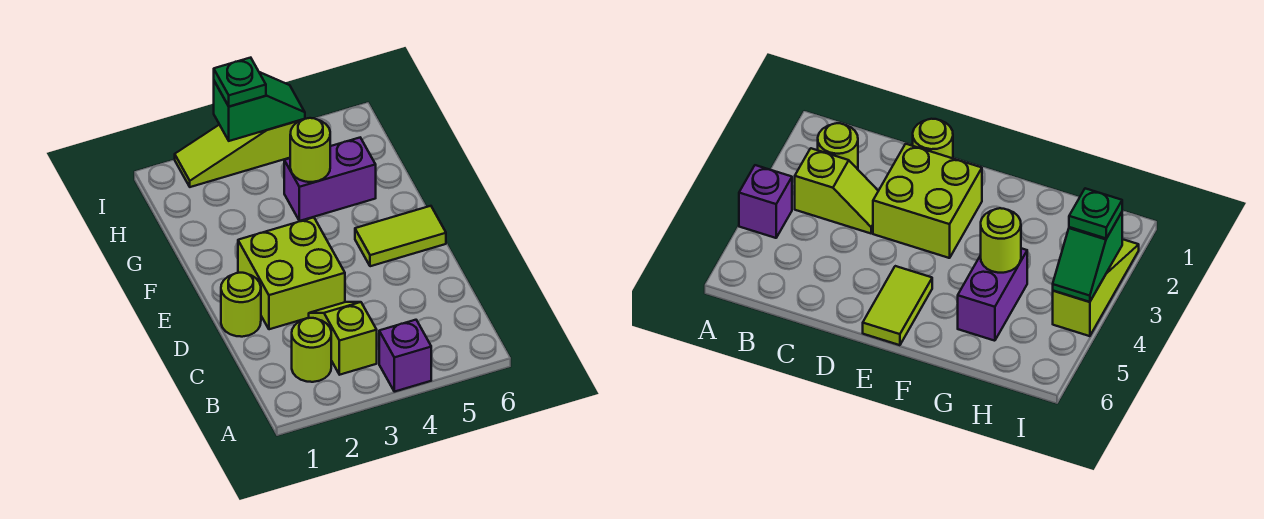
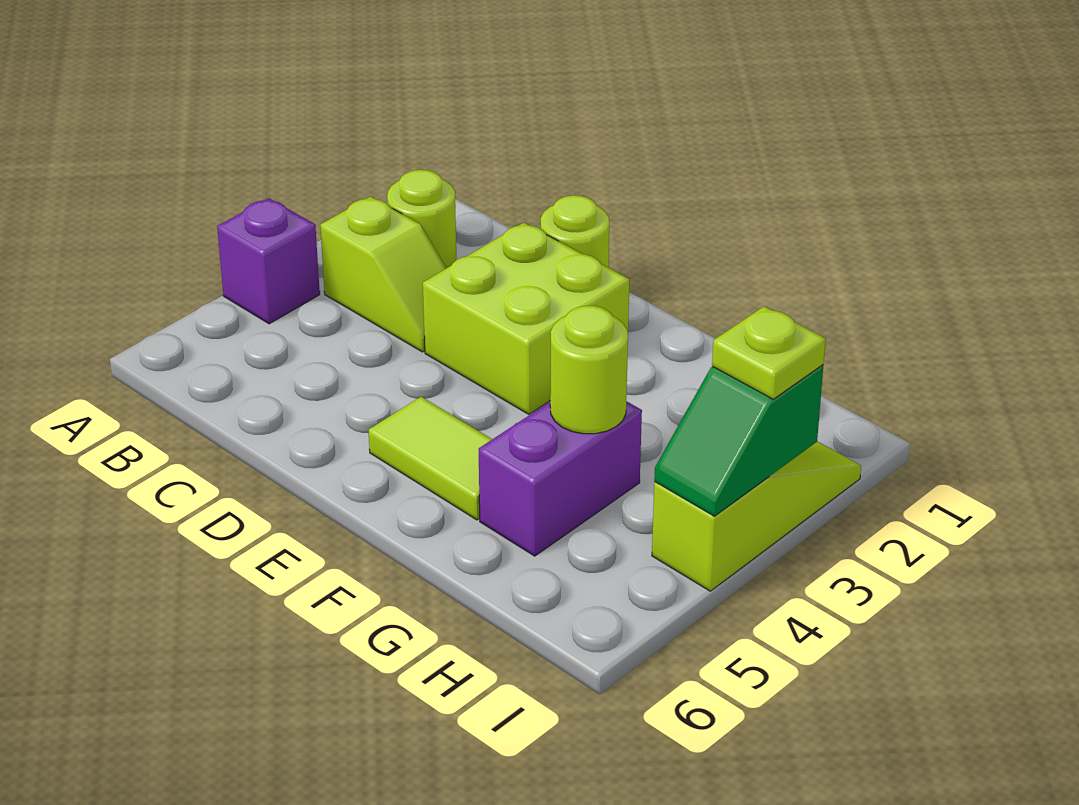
lime 1x2 tile [355,206,446,266] -> lime 1x2 tile turned to [369,397,492,520]
green 1x1 plate [214,58,266,107] -> lime 1x1 plate [712,306,826,399]

